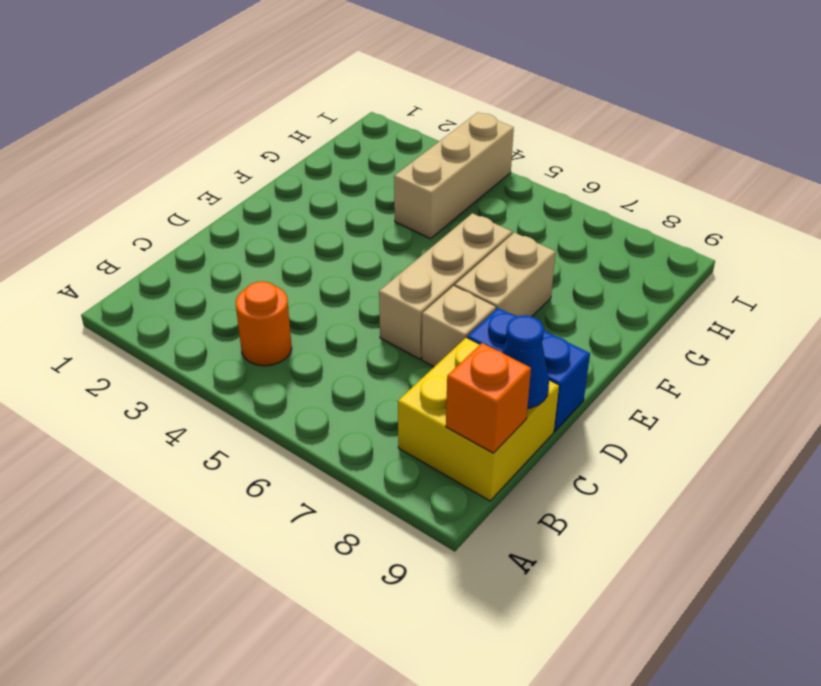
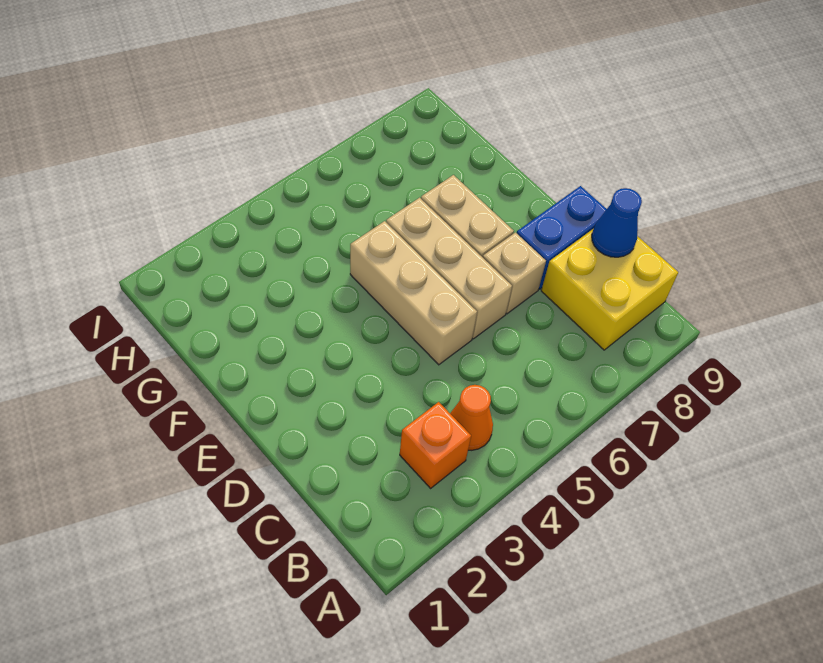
orange 1x1 round brick [236,281,292,366] -> orange 1x1 cone [450,385,493,450]
orange 1x1 brick [446,343,531,453] -> orange 1x1 brick moved to [400,402,471,488]
tan 1x3 brick [394,112,514,239] -> tan 1x3 brick moved to [350,221,477,365]

